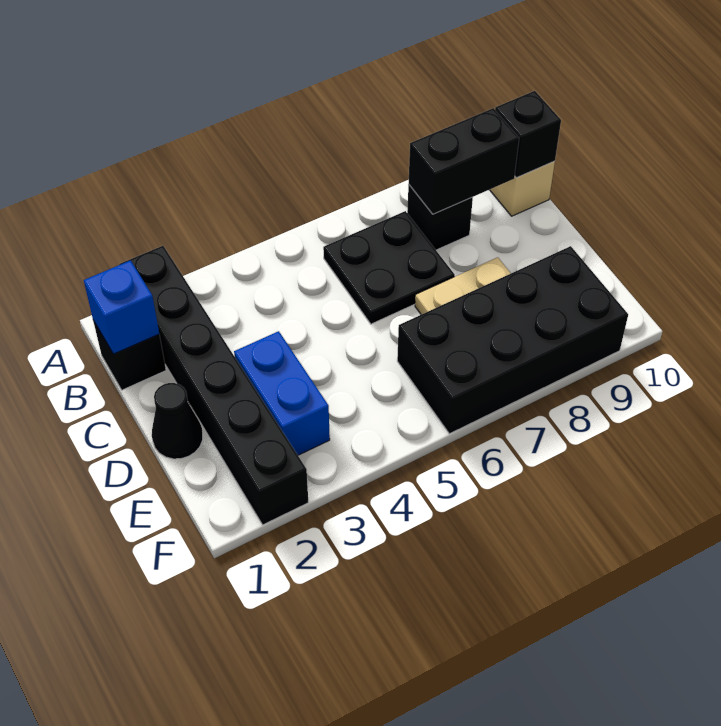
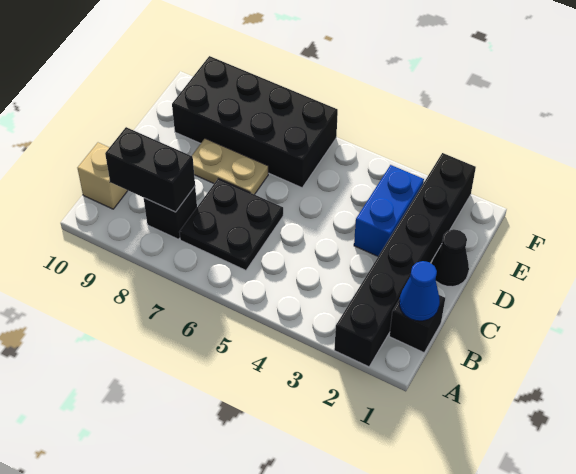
blue 1x1 brick [84,261,159,354] -> blue 1x1 cone [399,261,440,321]
black 1x1 brick [495,91,561,178] -> none

